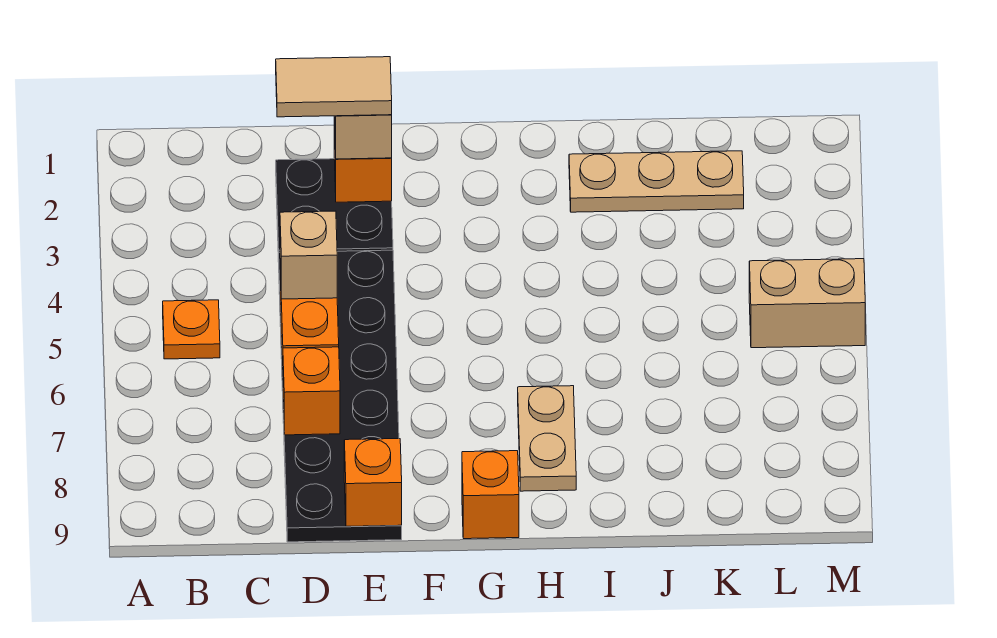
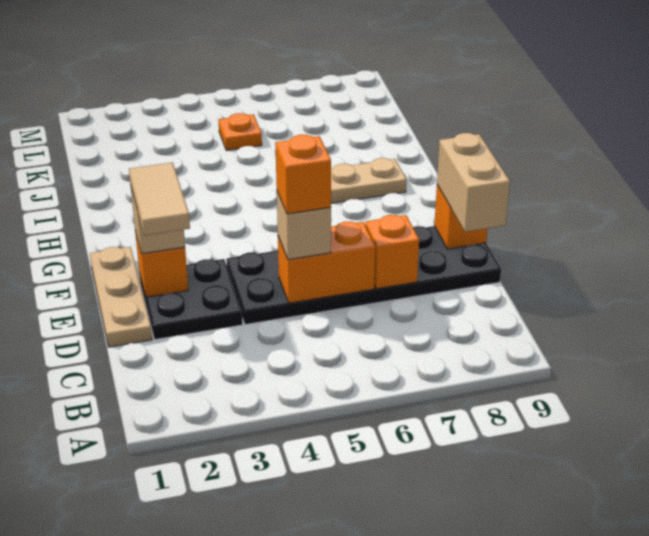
orange 1x1 plate [163,300,220,359] -> orange 1x1 plate moved to [218,113,262,151]
orange 1x1 brick [462,451,519,539] -> orange 1x1 brick moved to [275,135,331,214]
tan 1x3 plate [569,151,744,212] -> tan 1x3 plate moved to [90,247,152,347]
tan 1x2 brick [749,259,865,348] -> tan 1x2 brick moved to [437,133,510,232]

